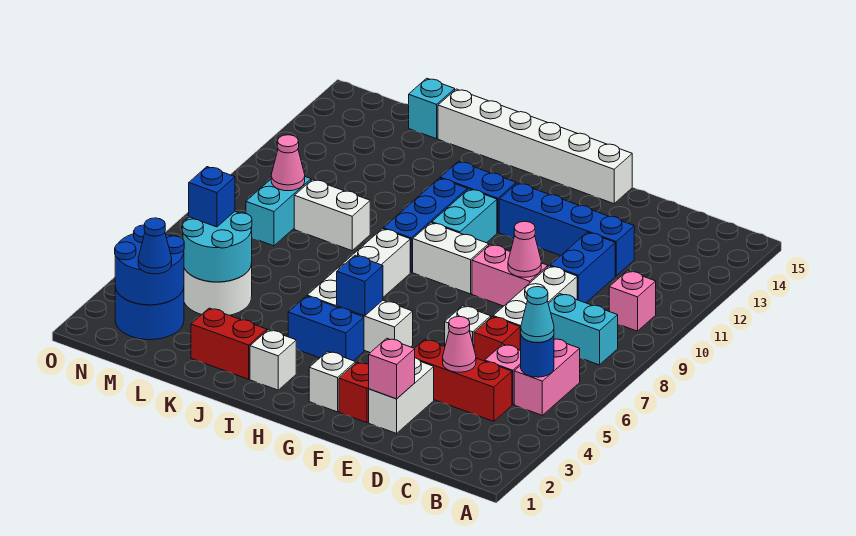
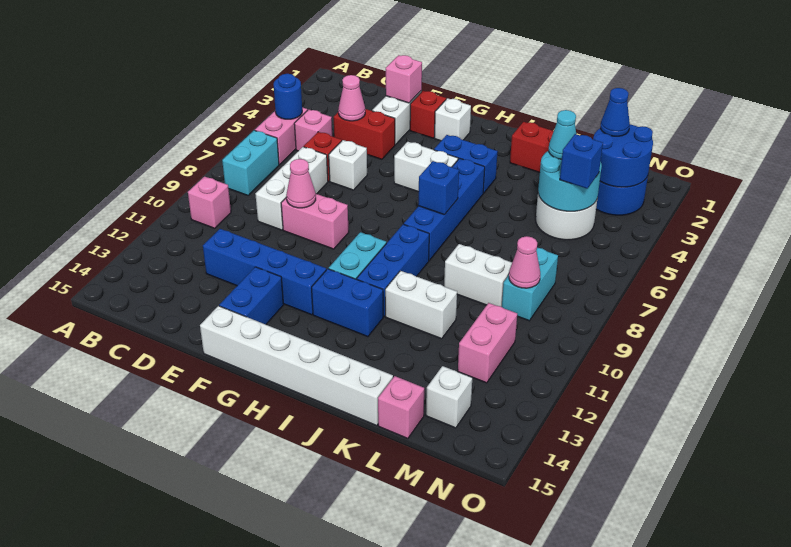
cyan 1x1 cone [521,287,554,343] -> cyan 1x1 cone moved to [549,110,576,159]
cyan 1x2 brick [548,294,618,365] -> cyan 1x2 brick turned to [222,130,279,195]
red 1x3 brick [415,339,512,421] -> red 1x2 brick [334,109,395,159]
blue 1x2 brick [550,232,615,303] -> blue 1x2 brick moved to [219,267,284,325]
white 1x2 brick [413,223,489,294] -> white 1x2 brick moved to [385,271,457,339]
blue 1x1 brick [337,255,383,316] -> blue 1x1 brick moved to [418,161,459,215]
white 1x1 brick [250,330,296,390] -> white 1x1 brick moved to [426,366,472,428]
white 1x4 brick [307,229,410,307] -> blue 1x4 brick [404,158,485,260]
cyan 1x1 brick [409,78,455,139] -> pink 1x1 brick [378,376,424,439]
none -> pink 1x2 brick [458,303,517,383]

